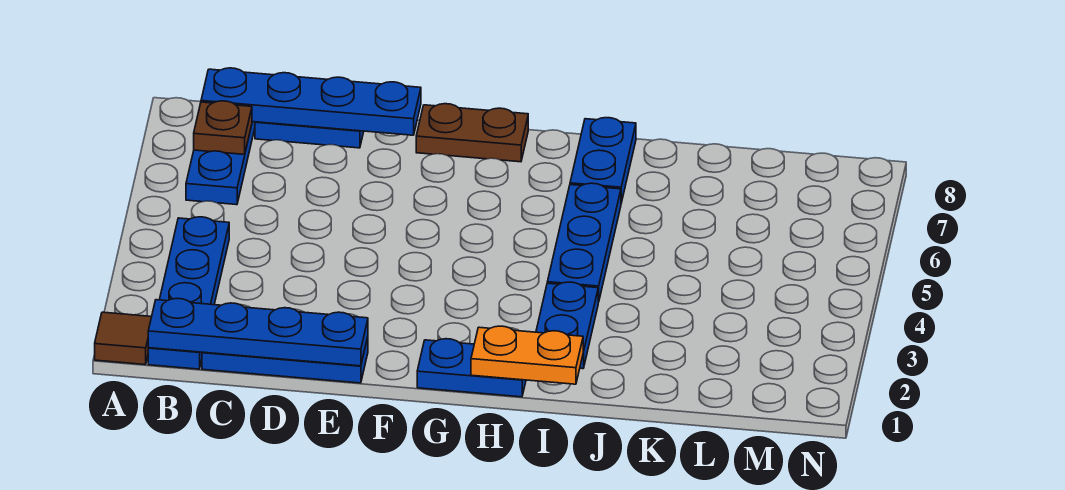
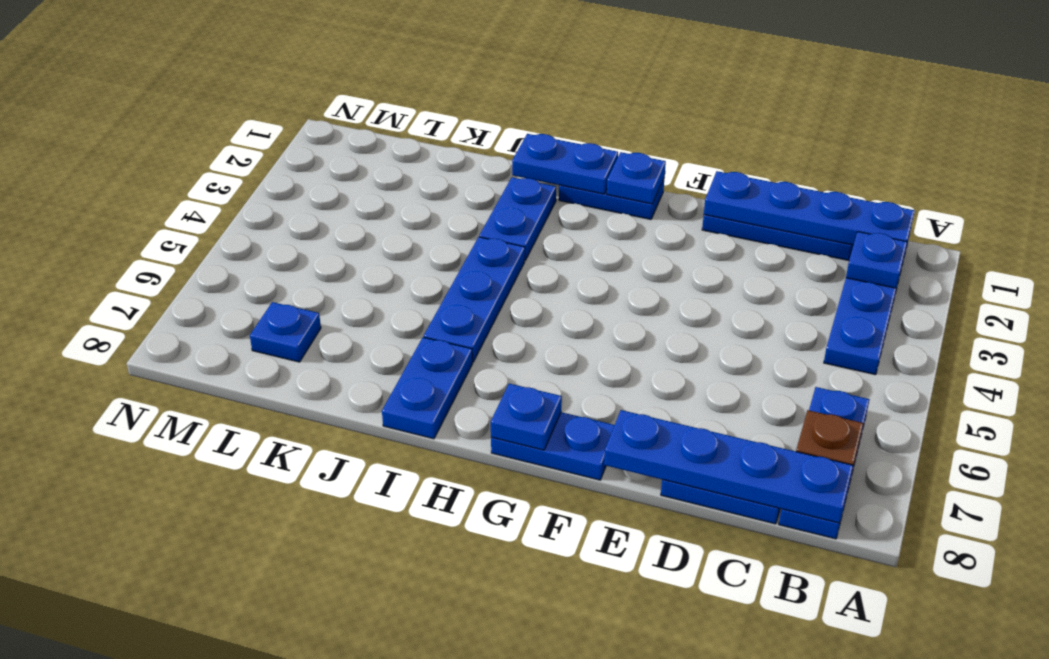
brown 1x1 tile [95,312,151,365] -> none
none -> blue 1x1 plate [846,232,907,288]
brown 1x2 plate [416,104,528,162] -> blue 1x2 plate [491,412,614,480]
none -> blue 1x1 plate [607,152,666,204]
none -> blue 1x1 plate [491,384,562,450]
orange 1x2 plate [471,326,583,384] -> blue 1x2 plate [512,134,618,194]
none -> blue 1x1 plate [250,302,321,362]

